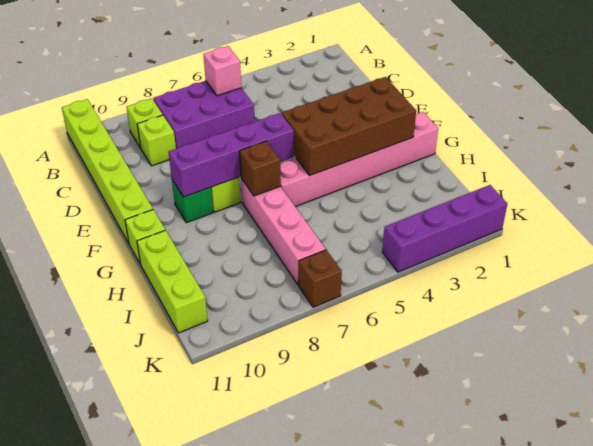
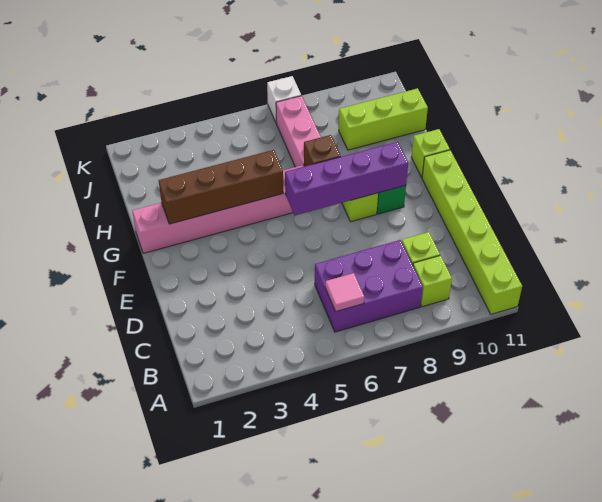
pink 1x1 brick [203,46,241,96] -> pink 1x1 tile [325,273,364,312]
brown 2x4 brick [282,77,416,175] -> brown 1x4 brick [159,150,283,224]
lime 1x3 brick [137,230,208,333] -> lime 1x3 brick turned to [339,88,428,150]
purple 1x4 brick [382,185,507,272] -> none
brown 1x1 brick [298,250,342,307] -> white 1x1 brick [267,76,301,124]

